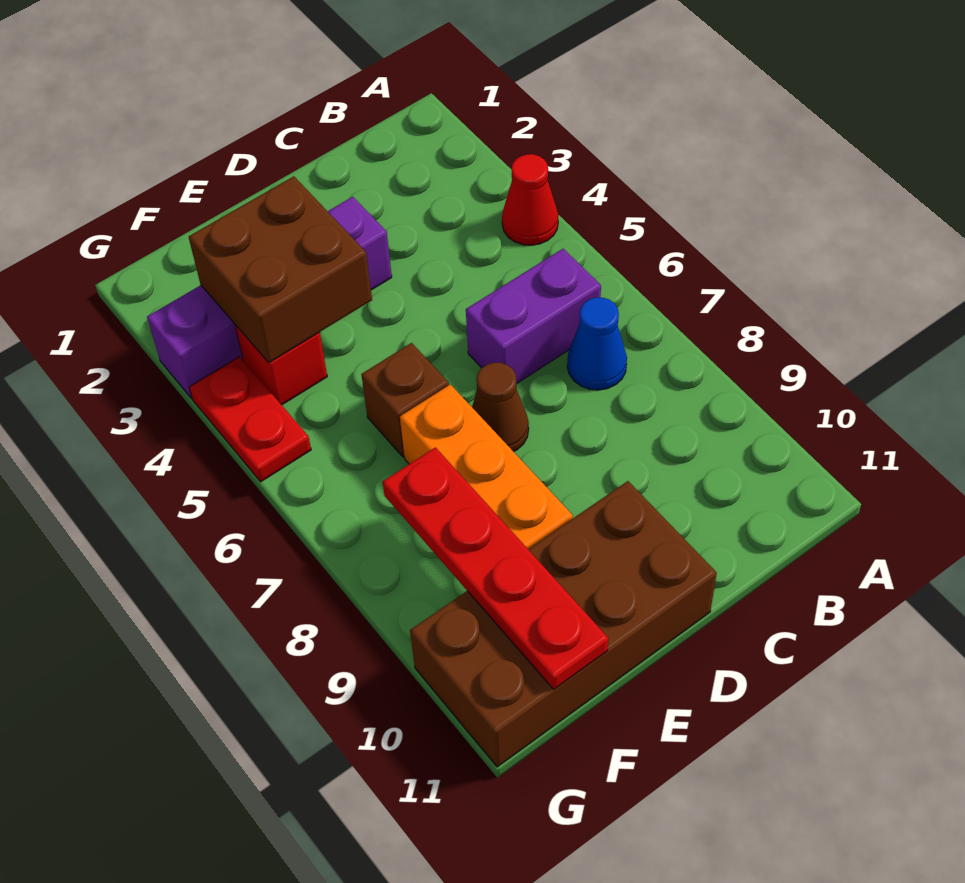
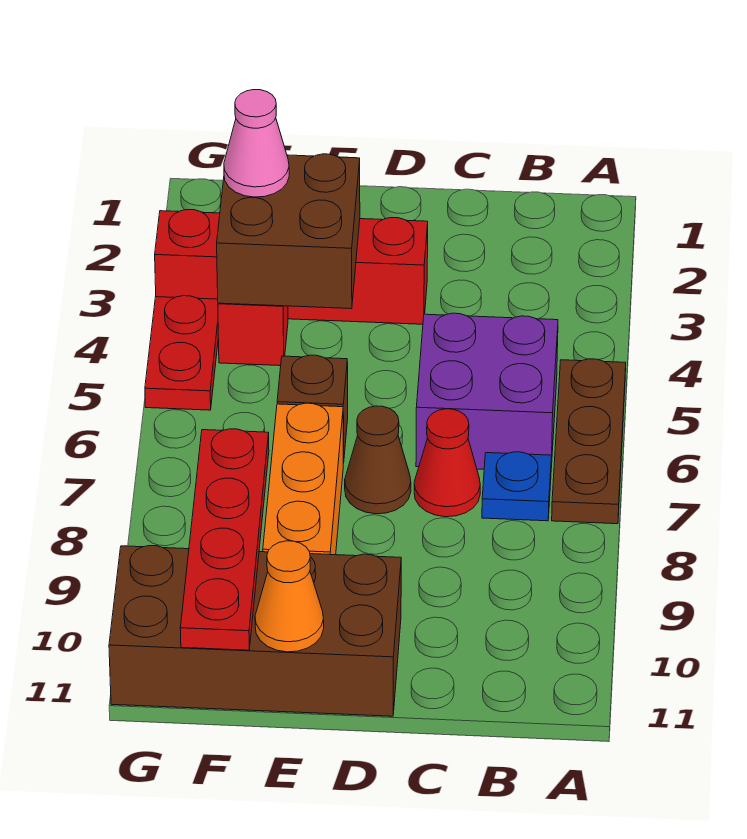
red 1x1 cone [502,154,558,245] -> red 1x1 cone moved to [414,409,480,517]
none -> brown 1x3 plate [552,359,626,524]
purple 1x2 brick [466,249,601,383] -> purple 2x2 brick [416,313,558,469]
blue 1x1 cone [567,297,627,390] -> blue 1x1 plate [482,452,552,521]
purple 1x4 brick [147,197,392,399] -> red 1x4 brick [155,210,428,324]
none -> orange 1x1 cone [255,541,324,652]
none -> pink 1x1 cone [224,90,289,197]

